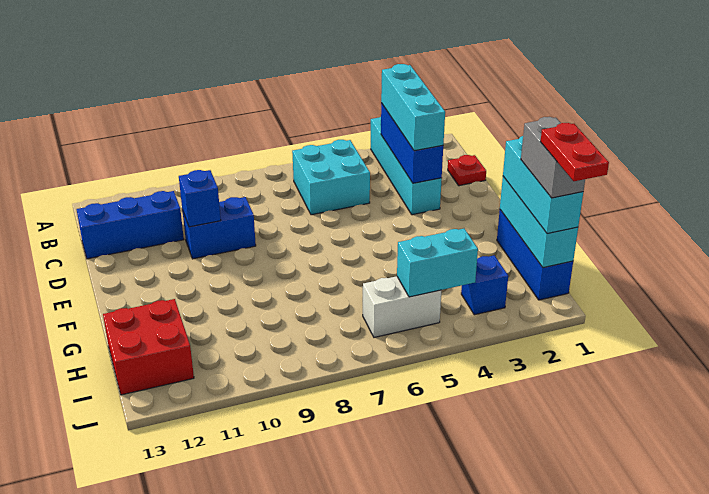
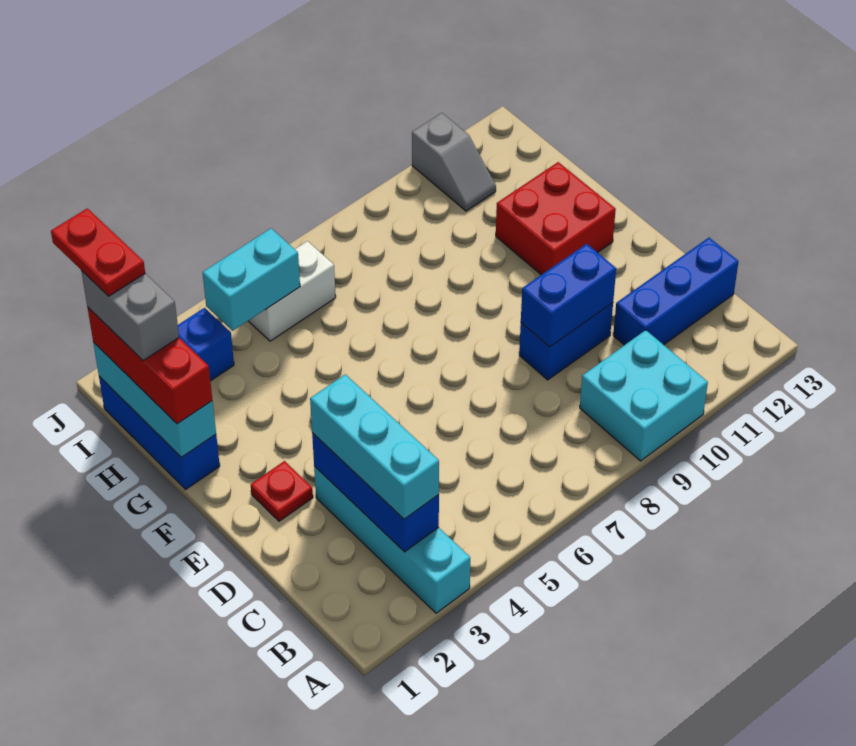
cyan 2x2 brick [292,140,370,215] -> cyan 2x2 brick moved to [580,330,708,461]
red 1x1 plate [448,155,486,186] -> red 1x1 plate moved to [251,461,313,521]
blue 1x1 brick [179,170,221,227] -> blue 1x2 brick [521,244,616,347]
cyan 1x3 brick [503,136,583,234] -> red 1x3 brick [87,307,212,424]
red 2x2 brick [103,299,194,395] -> red 2x2 brick moved to [496,162,616,275]
none -> grey 1x2 slope [412,113,496,211]

